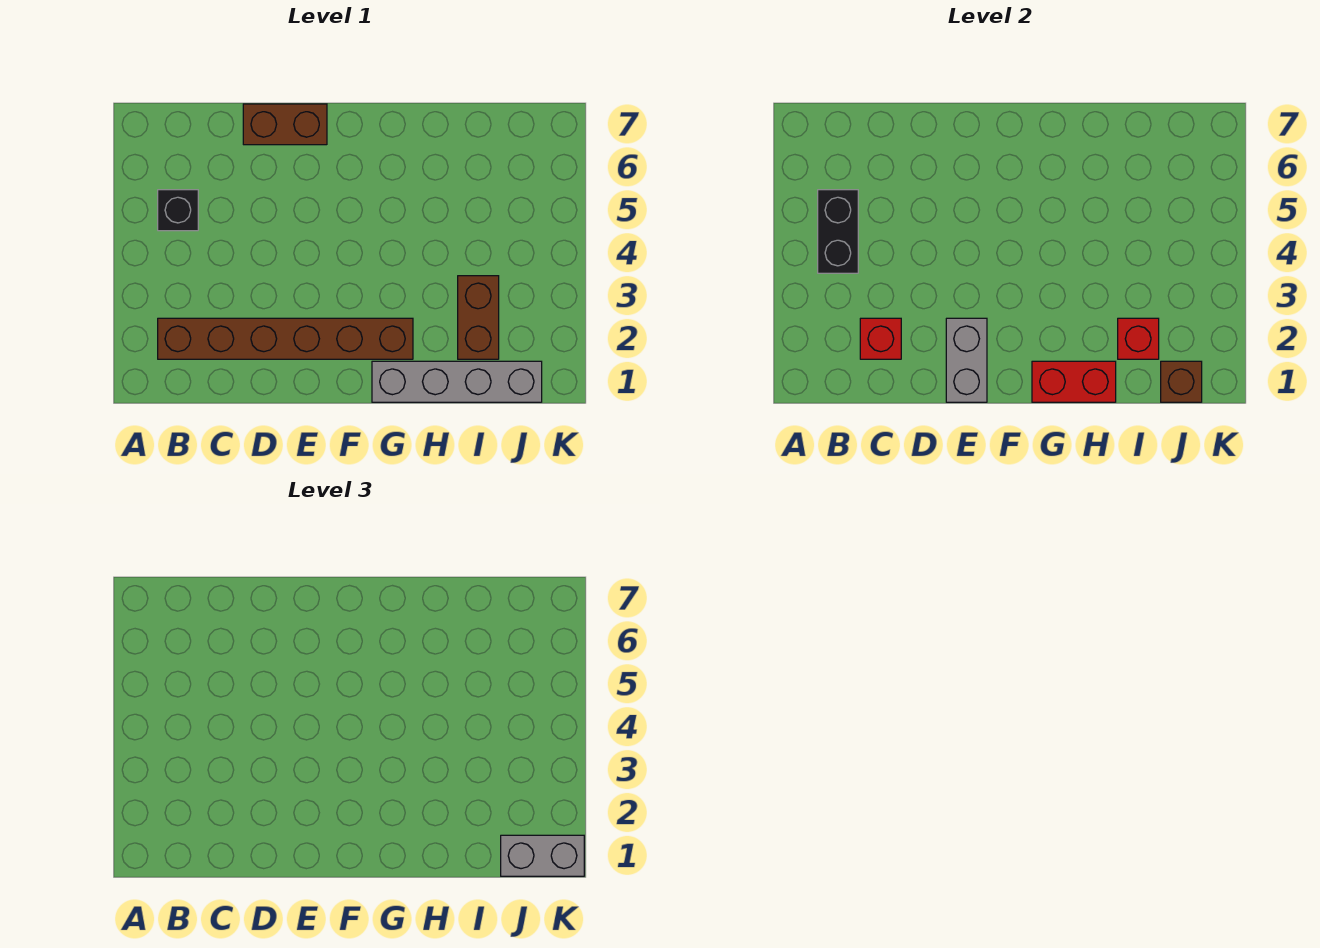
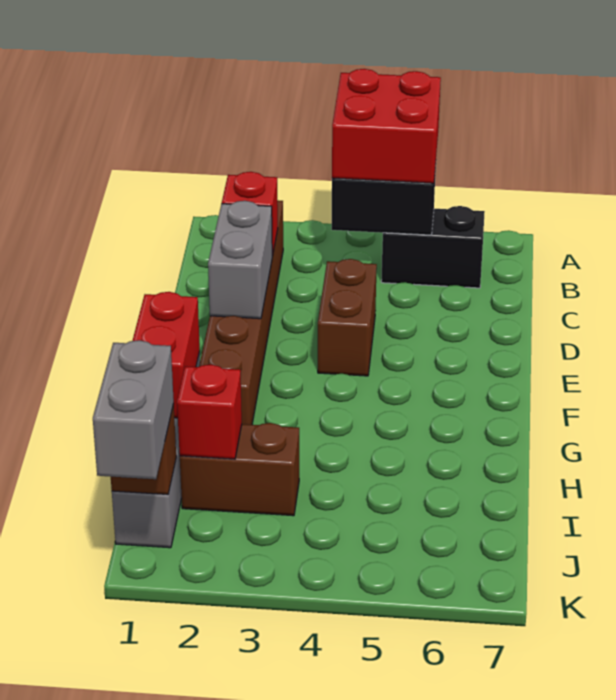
none -> red 2x2 brick [332,69,441,183]
black 1x1 brick [158,190,198,231] -> black 1x2 brick [381,206,485,288]
brown 1x2 brick [243,104,327,145] -> brown 1x2 brick moved to [318,259,377,376]
grey 1x2 brick [946,318,987,402] -> grey 1x2 brick turned to [208,201,272,319]

